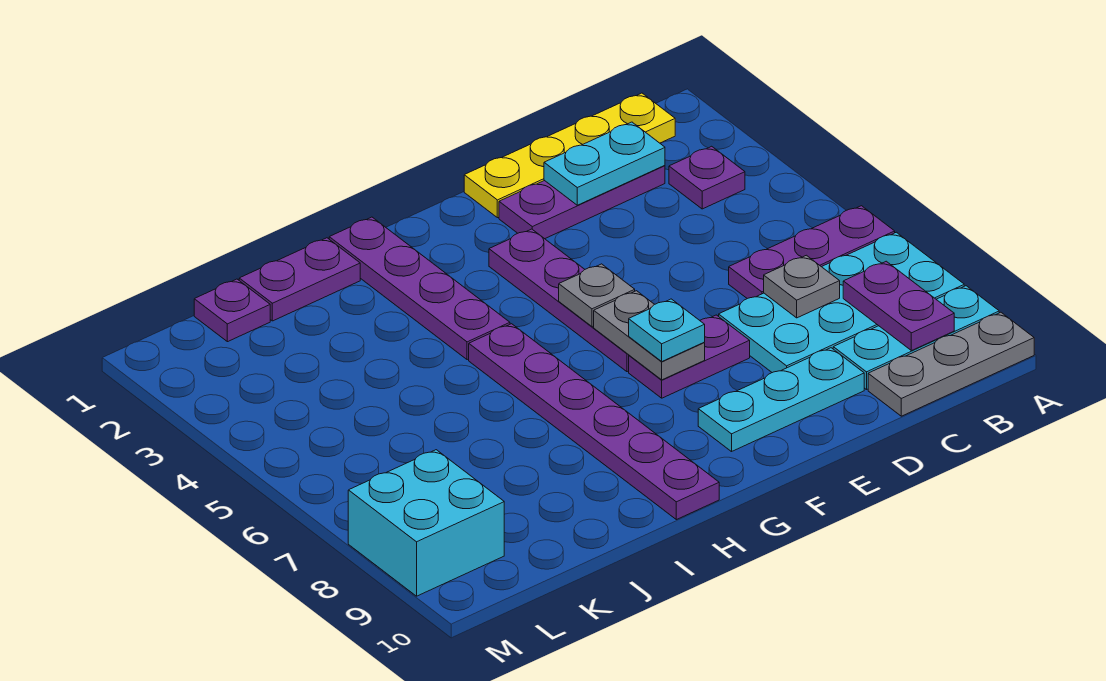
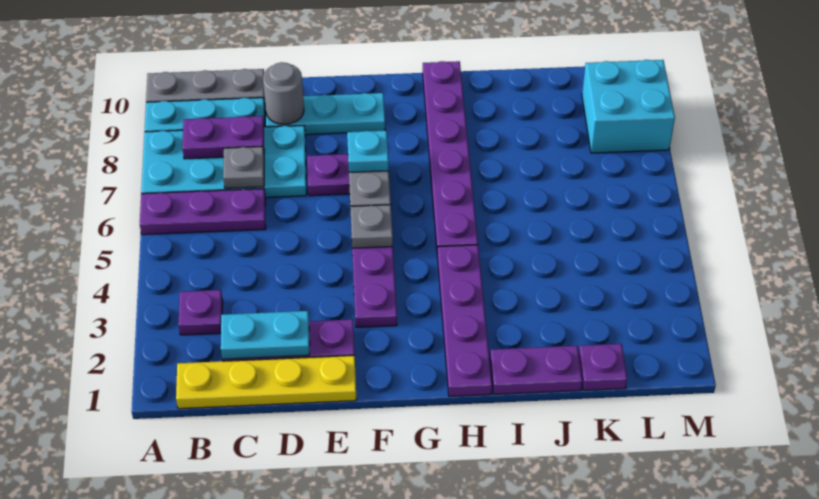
purple 1x2 plate [843,261,954,351] -> purple 1x2 plate turned to [182,116,264,159]
none -> grey 1x1 round brick [263,62,304,124]

